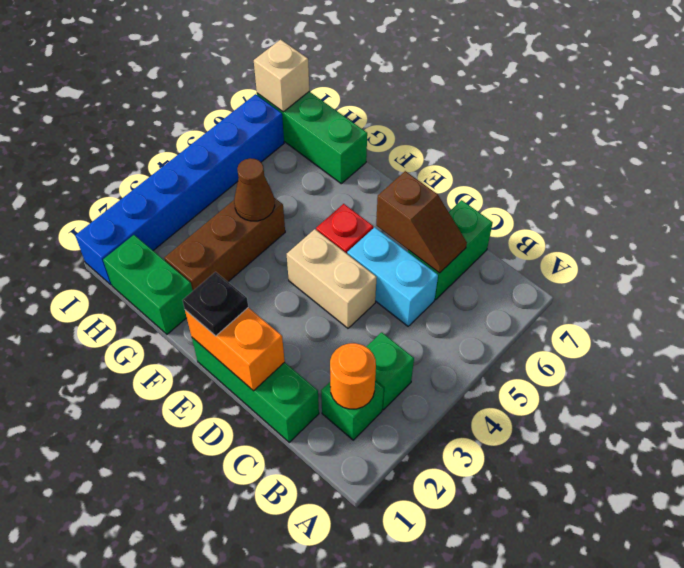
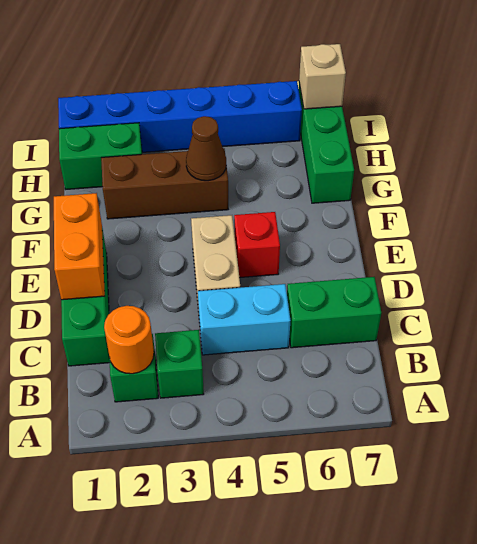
cyan 1x2 brick [347,227,438,326] -> cyan 1x2 brick turned to [198,284,291,355]
brown 1x2 slope [376,171,467,273] -> none
black 1x1 plate [182,272,248,336] -> none
green 1x2 brick [103,235,193,334] -> green 1x2 brick turned to [59,123,142,189]

